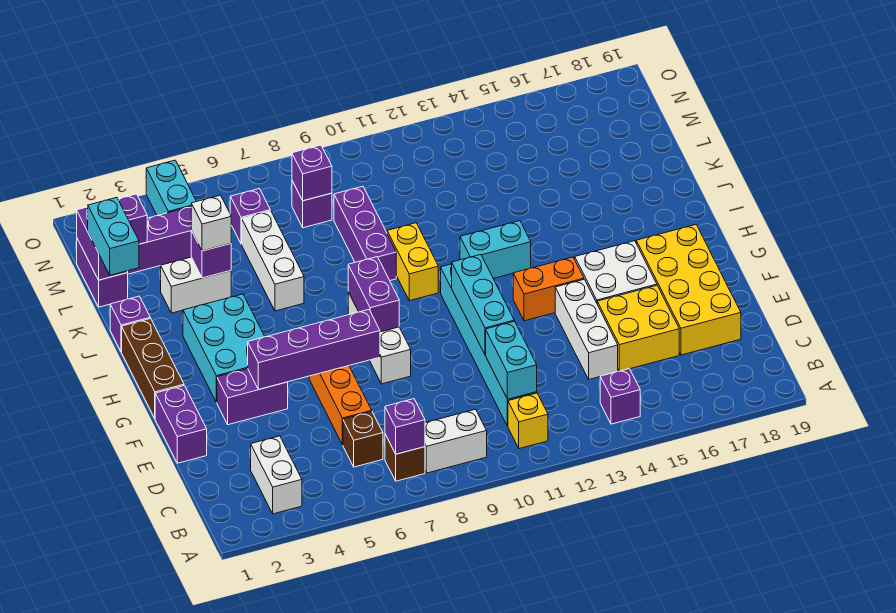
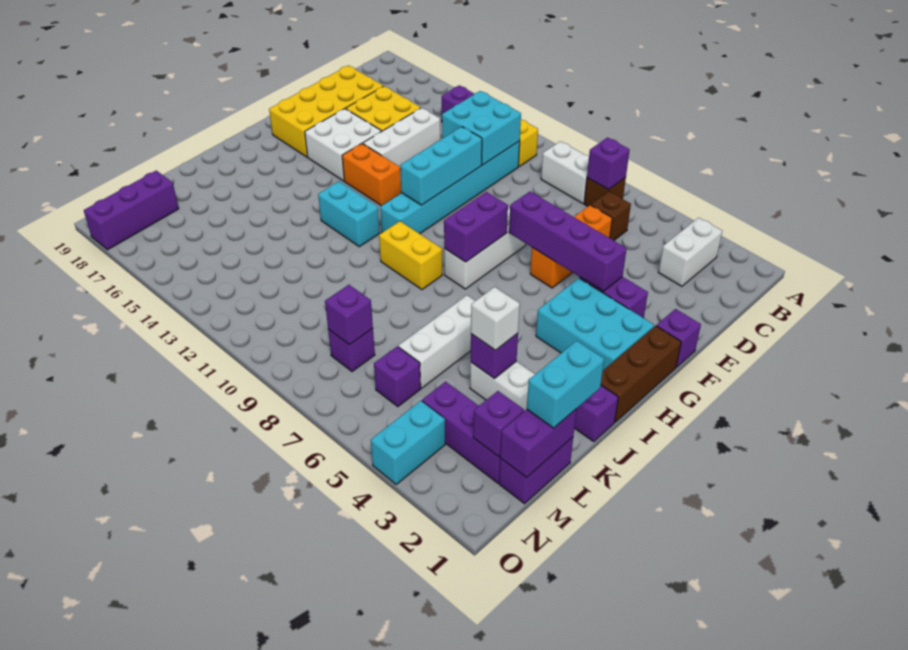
cyan 1x2 brick [486,321,537,399] -> cyan 2x2 brick [442,91,521,165]
purple 1x2 brick [155,385,207,463] -> purple 1x1 brick [656,309,701,367]
cyan 2x3 brick [183,294,265,402] -> cyan 2x3 brick turned to [536,278,654,370]
yellow 1x2 brick [387,223,438,301] -> yellow 1x2 brick turned to [379,221,442,290]
purple 1x3 brick [334,186,396,280] -> purple 1x3 brick moved to [84,171,179,250]

